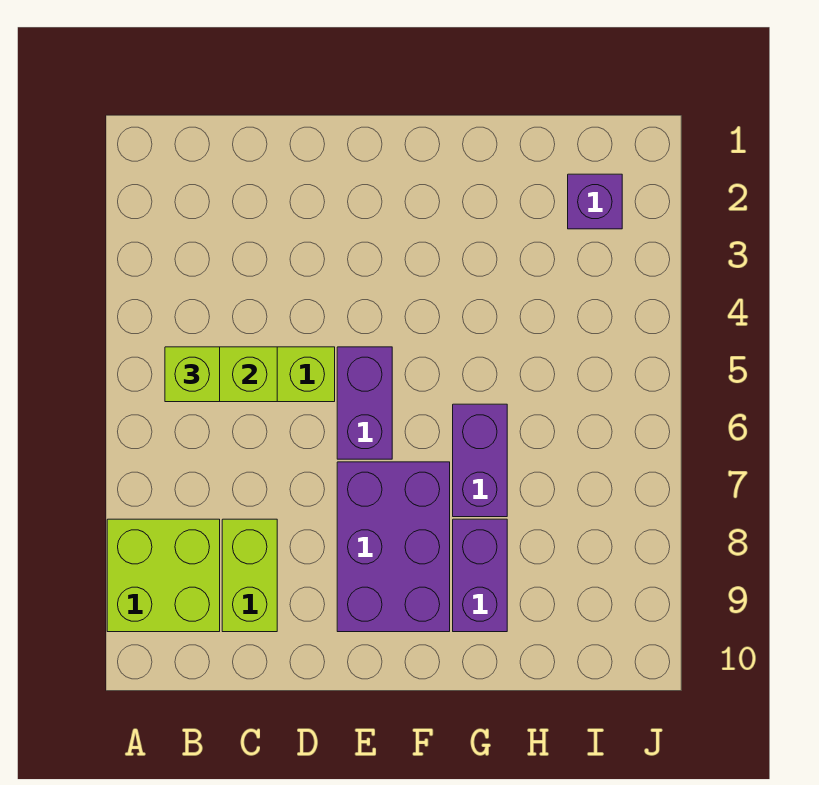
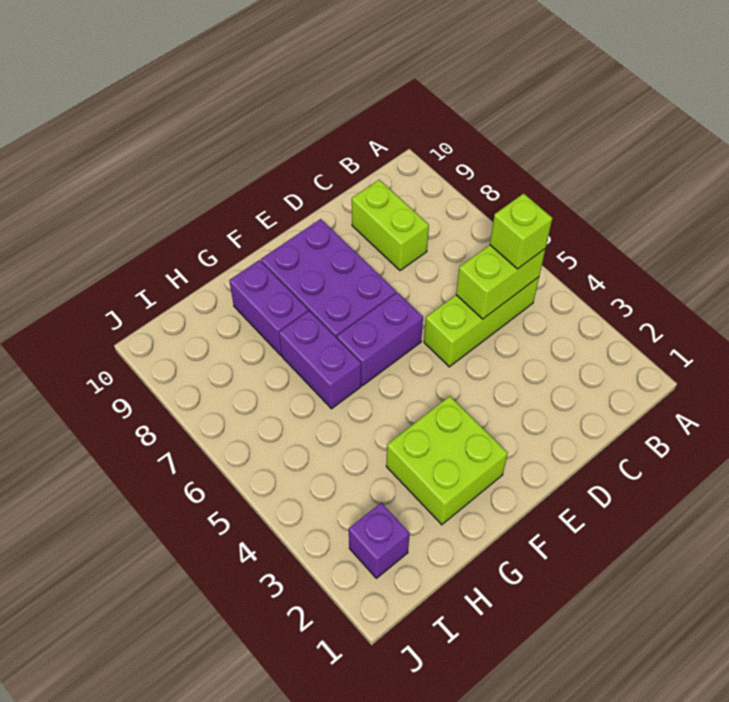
lime 2x2 brick [107,519,220,632] -> lime 2x2 brick moved to [386,396,508,525]
purple 1x2 brick [337,347,392,459] -> purple 1x2 brick turned to [337,292,423,385]

